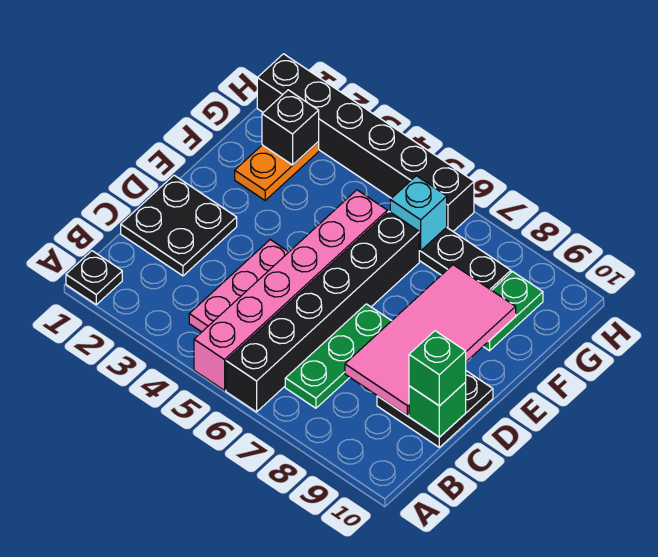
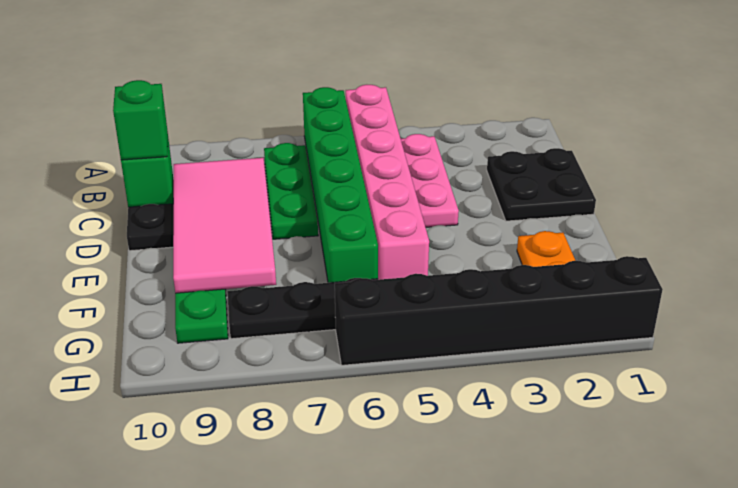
black 1x1 plate [66,251,122,305] -> none
black 1x6 brick [226,212,419,412] -> green 1x6 brick [303,87,378,283]
black 1x1 brick [262,90,319,165] -> none
cyan 1x1 brick [390,176,447,251] -> none

